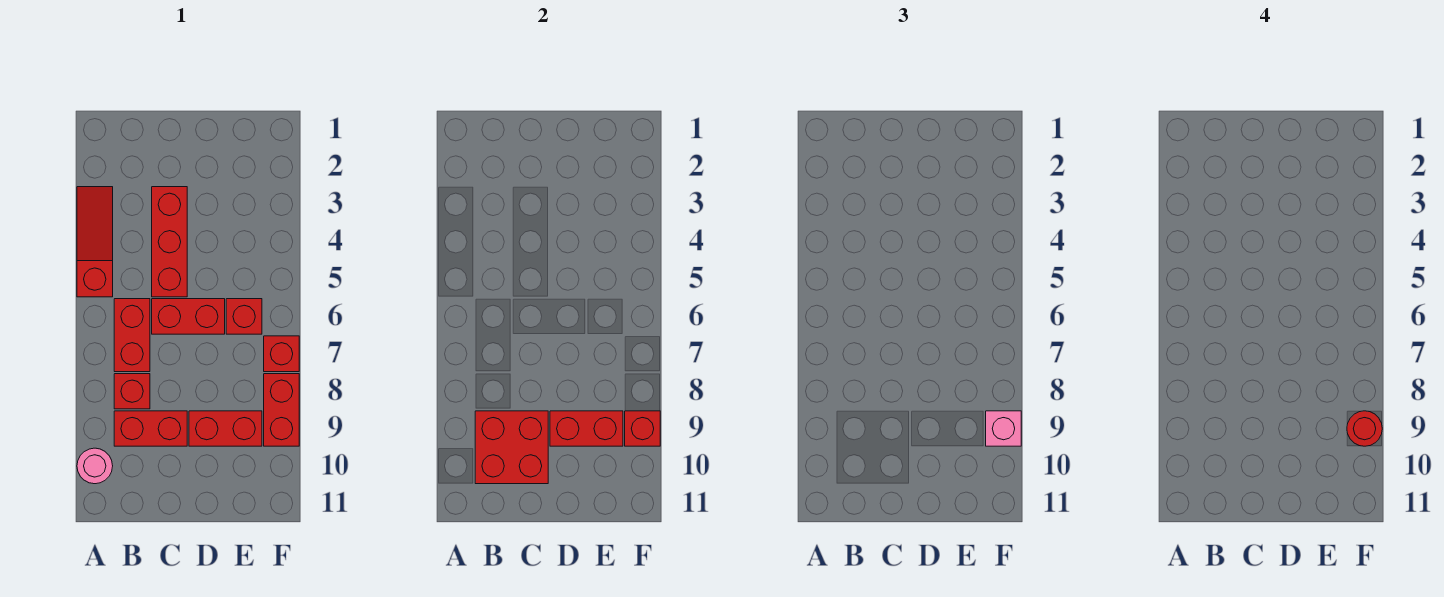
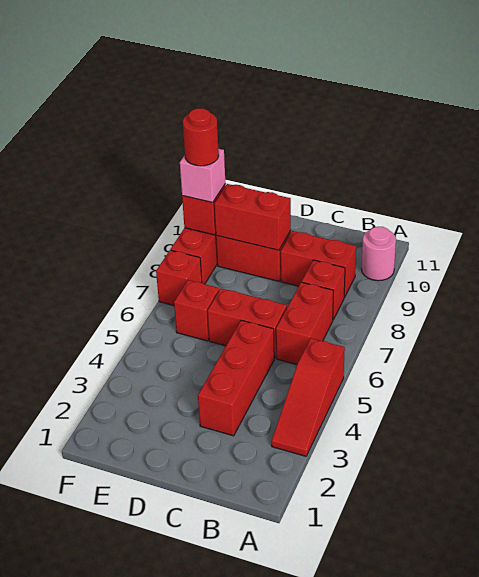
red 2x2 brick [475,411,548,484] -> none

